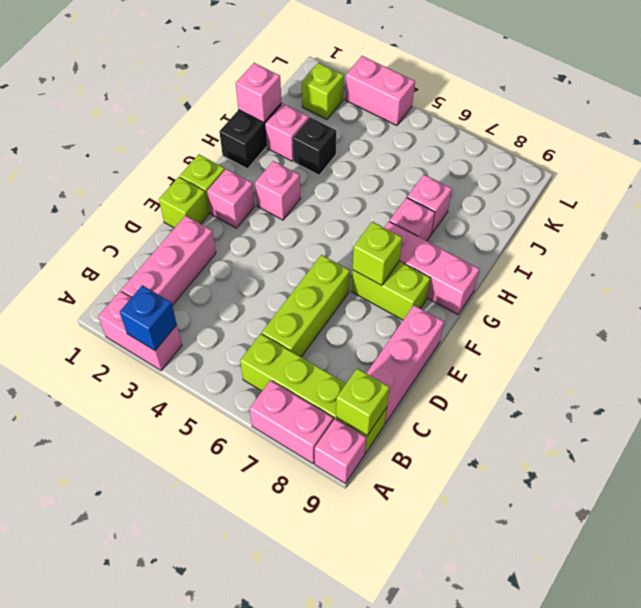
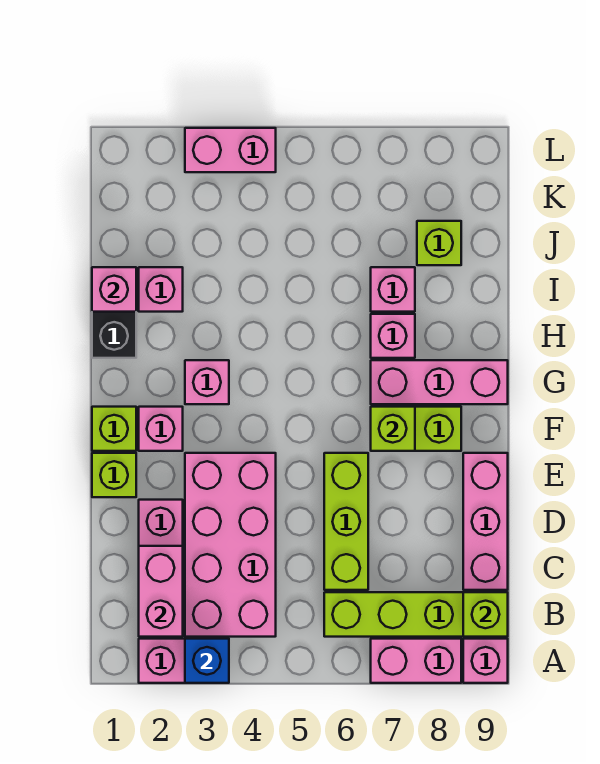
none -> pink 1x2 brick [139,546,183,637]
none -> pink 2x4 brick [185,453,276,637]
black 1x1 brick [293,117,336,175] -> none
lime 1x1 brick [302,63,344,119] -> lime 1x1 brick moved to [417,221,461,265]

